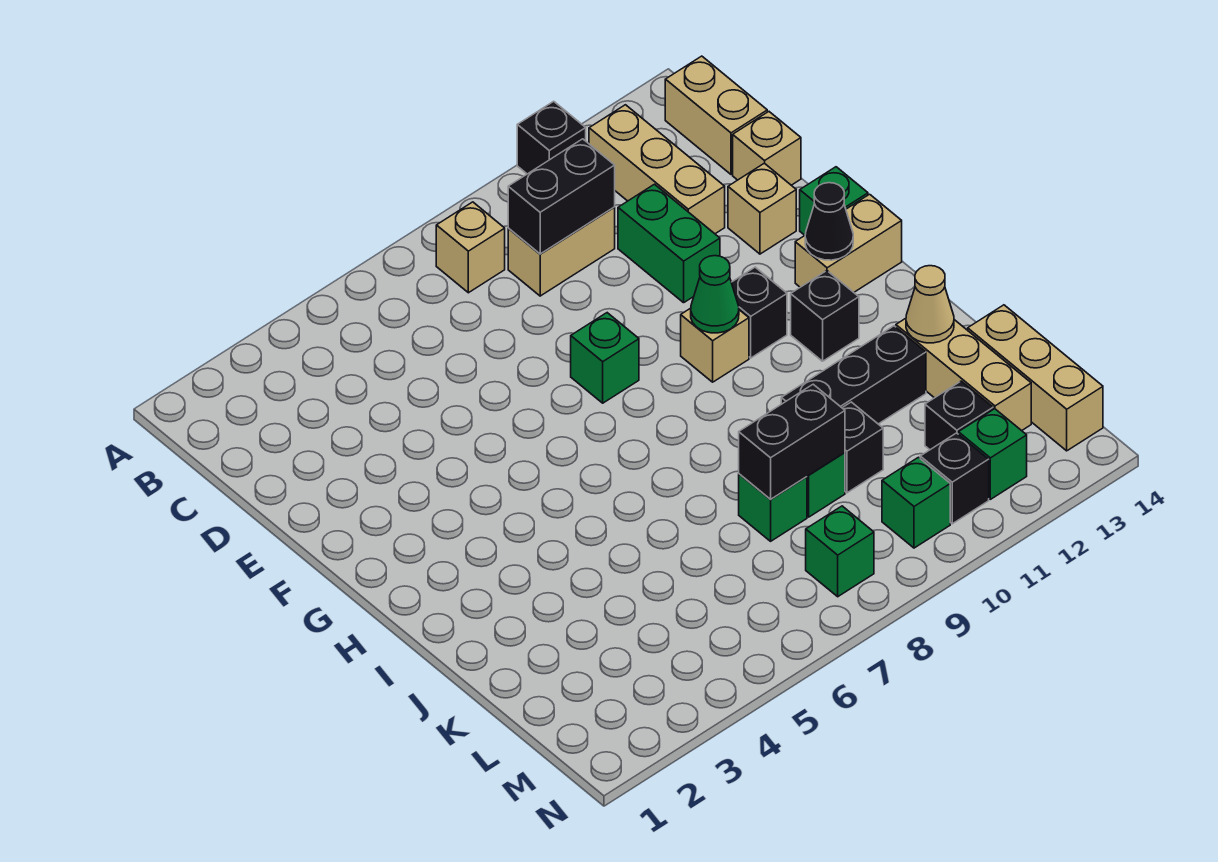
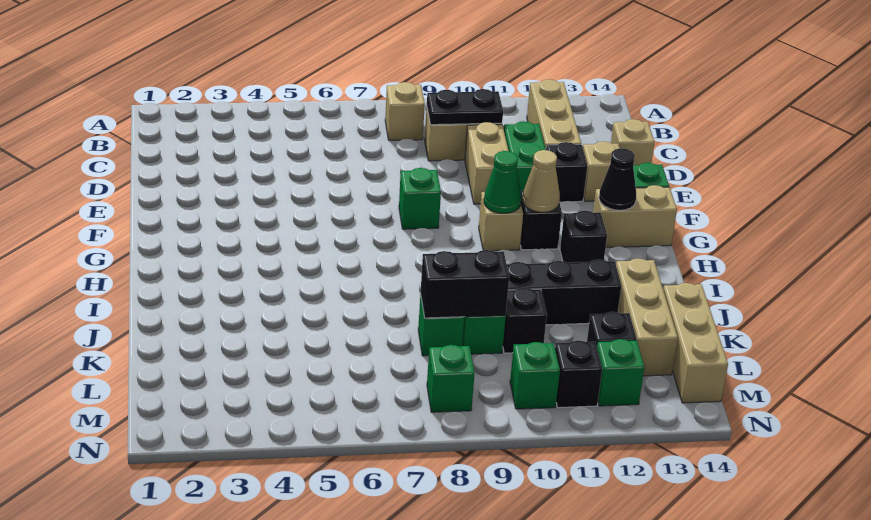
black 1x1 brick [517,101,586,174] -> black 1x1 brick moved to [546,142,587,202]
tan 1x2 brick [665,56,767,174] -> tan 1x2 brick moved to [465,122,509,204]
black 1x2 brick [508,139,615,254] -> black 1x2 plate [427,89,503,125]
tan 1x1 cone [906,266,954,343] -> tan 1x1 cone moved to [523,150,560,212]

